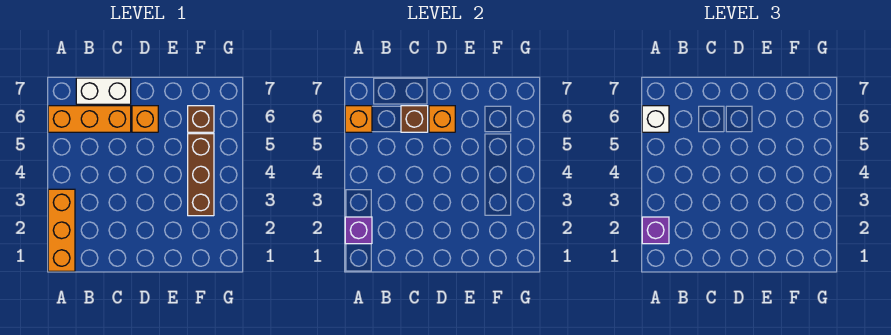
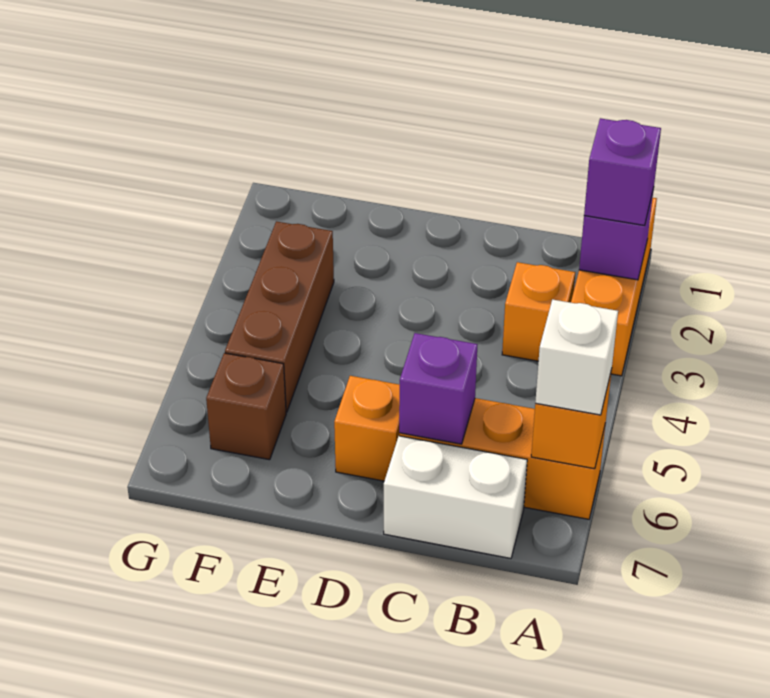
brown 1x1 brick [401,106,428,132] -> purple 1x1 brick [399,333,478,444]
orange 1x1 brick [429,106,455,132] -> orange 1x1 brick moved to [502,262,575,361]

